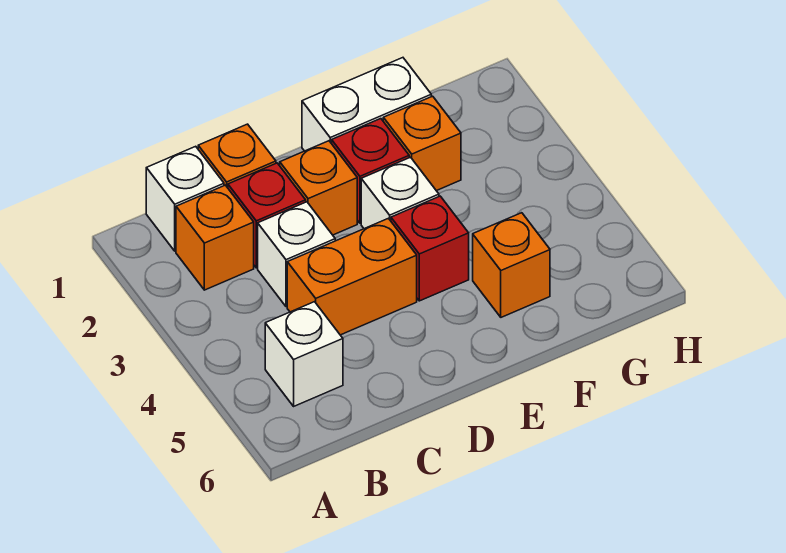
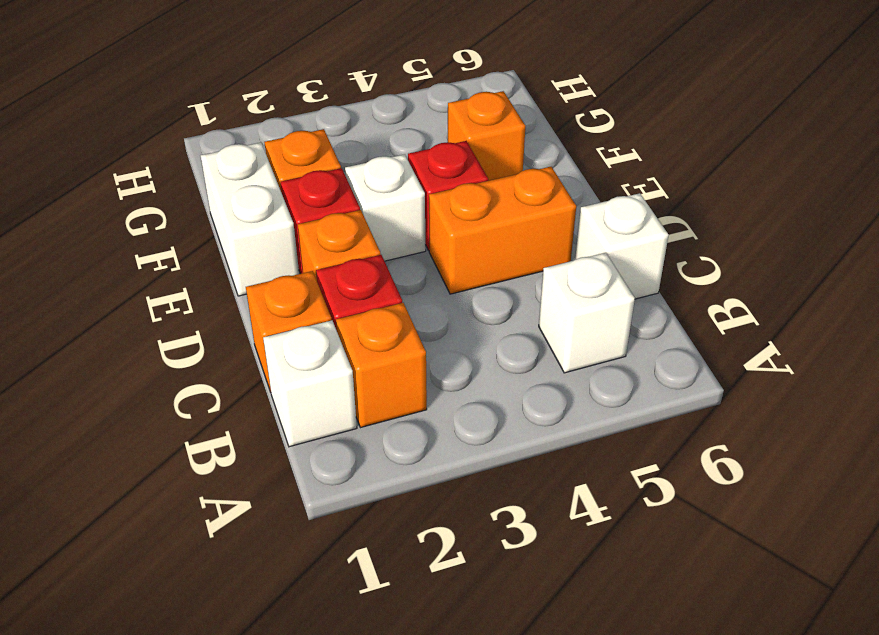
white 1x1 brick [258,202,335,307] -> white 1x1 brick moved to [575,193,669,299]
orange 1x2 brick [287,218,417,335] -> orange 1x2 brick turned to [429,167,576,294]

